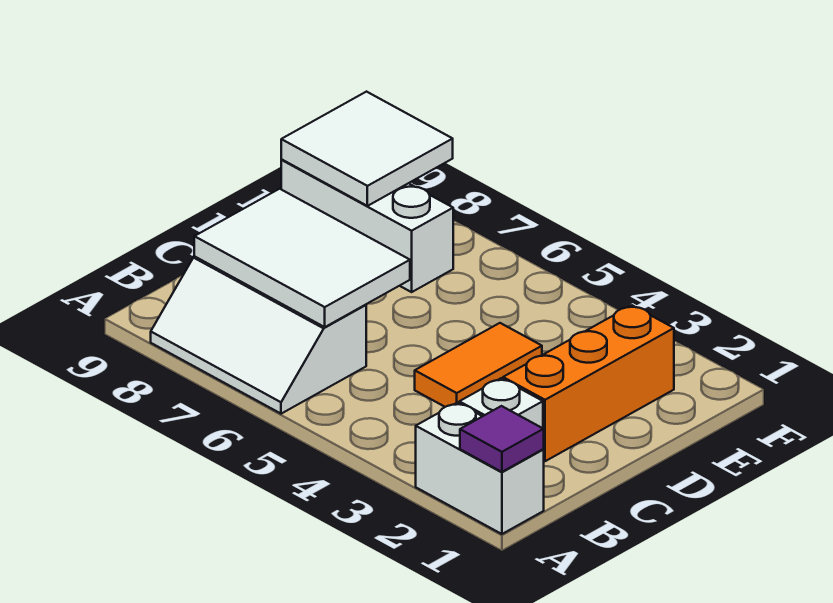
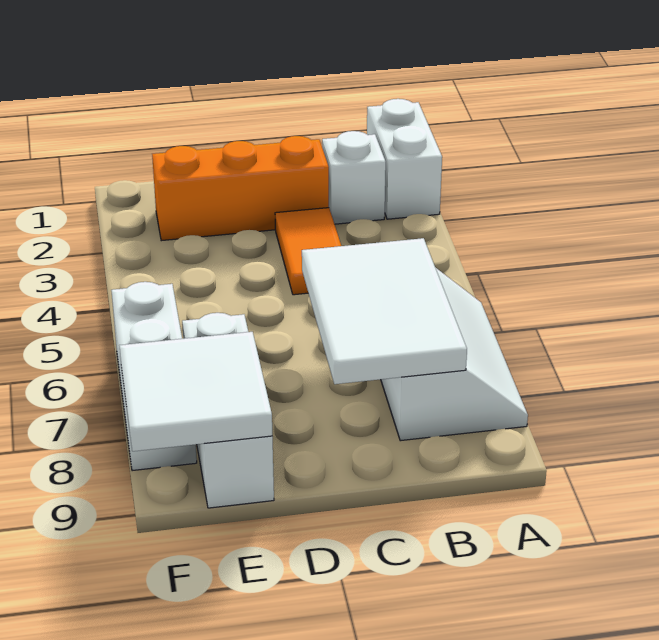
purple 1x1 tile [460,406,544,472] -> none
orange 1x2 tile [415,323,542,407] -> orange 1x2 tile turned to [275,208,341,295]
none -> white 1x3 brick [111,282,197,471]

